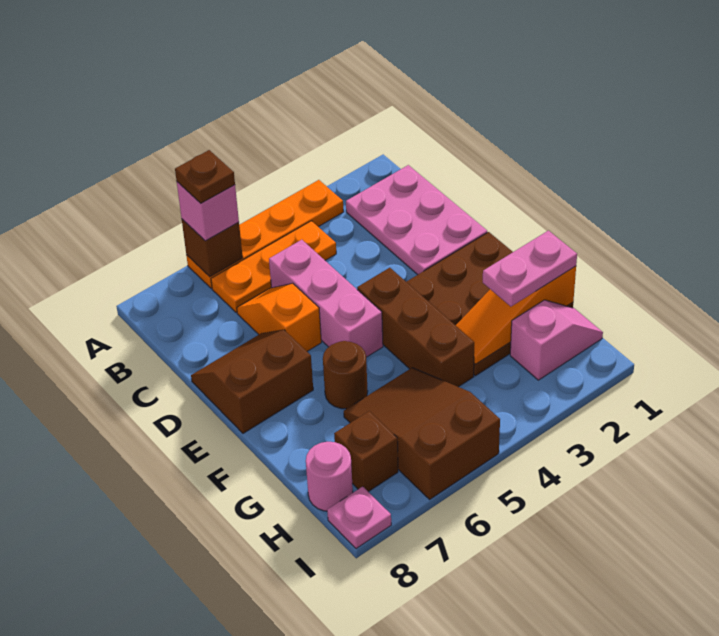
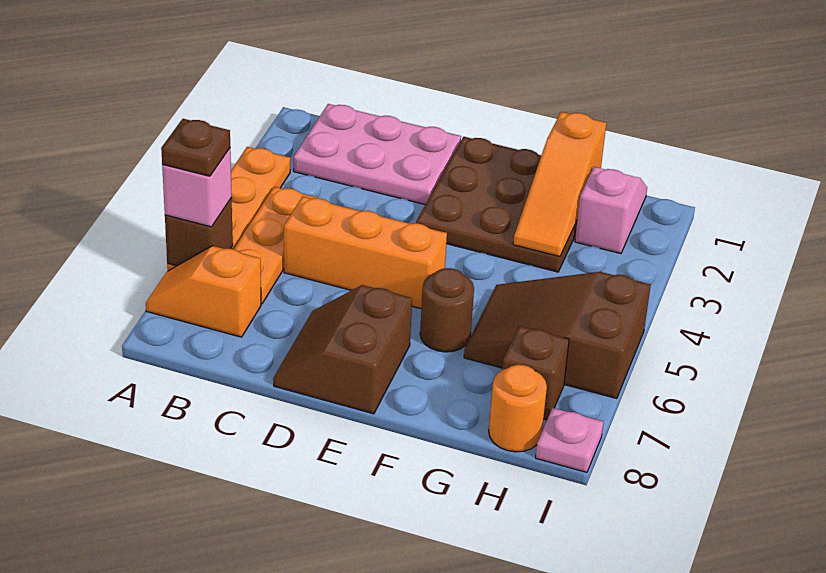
pink 1x3 brick [269,240,383,357] -> orange 1x3 brick [284,196,447,309]
orange 1x2 slope [237,283,321,351] -> orange 1x2 slope moved to [146,246,261,337]
brown 1x3 brick [357,268,474,387] -> none
pink 1x2 plate [483,231,577,307] -> none
pink 1x1 round brick [306,442,353,511] -> orange 1x1 round brick [489,365,547,452]

